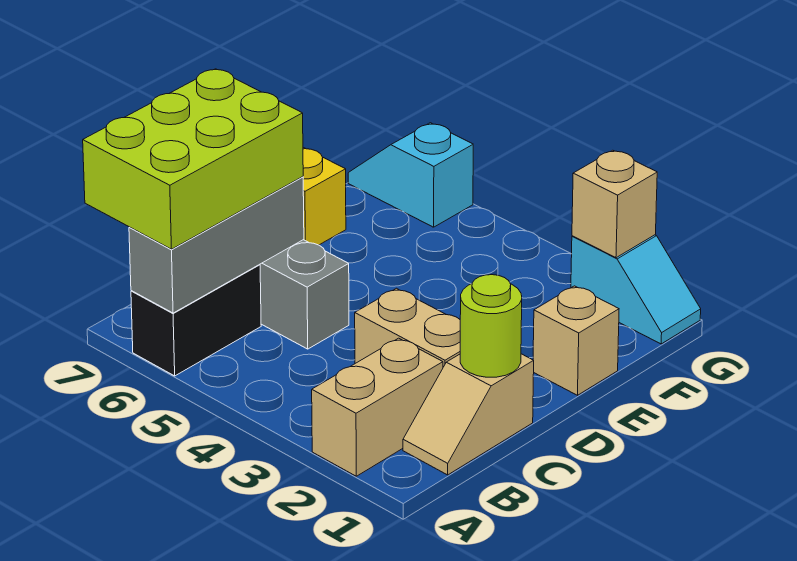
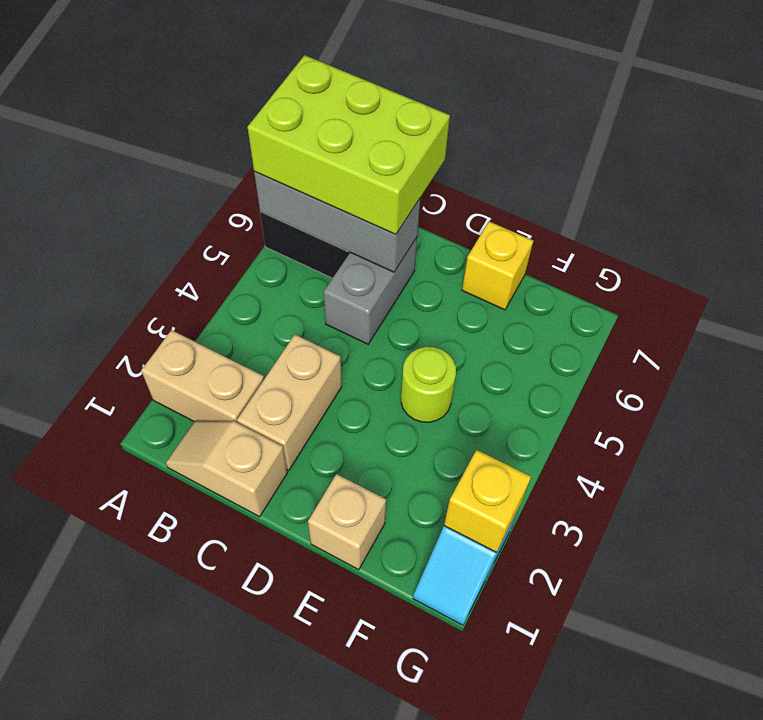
lime 1x1 round brick [460,275,522,377] -> lime 1x1 round brick moved to [401,347,456,422]
tan 1x1 brick [572,150,657,258] -> yellow 1x1 brick [444,450,531,552]
cyan 1x2 slope [348,123,473,227] -> none

